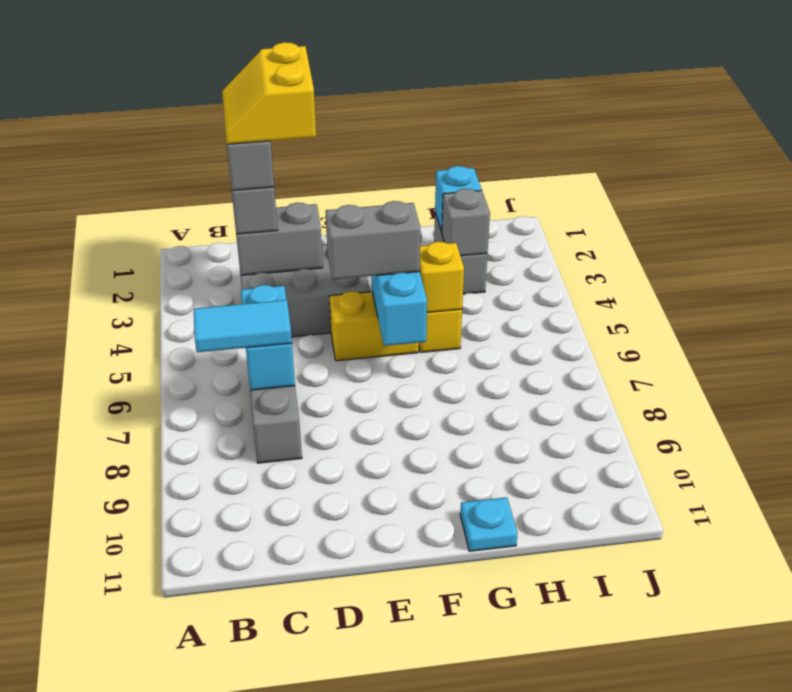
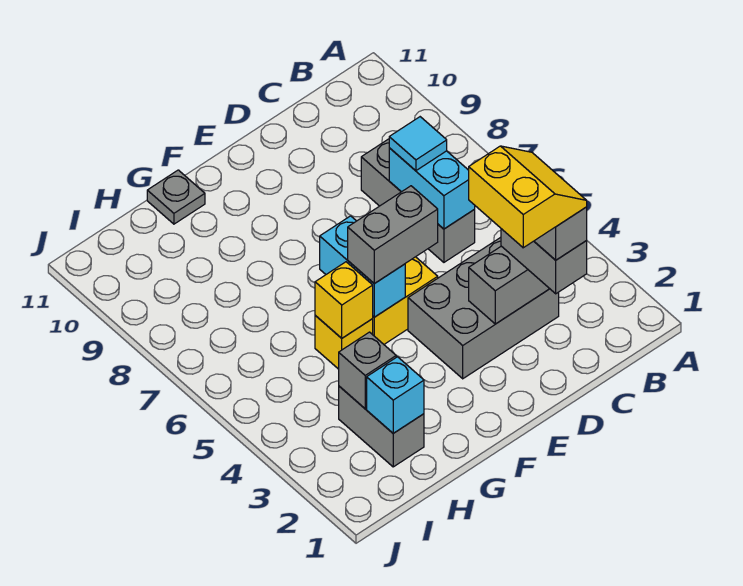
cyan 1x2 tile [194,300,292,352] -> cyan 1x1 tile [389,117,447,171]
cyan 1x1 plate [460,497,518,551] -> grey 1x1 plate [147,170,205,224]

